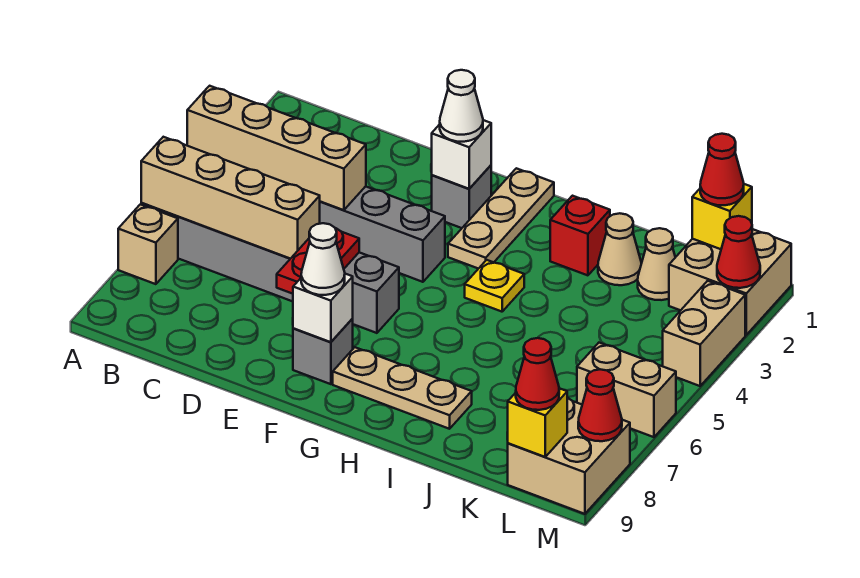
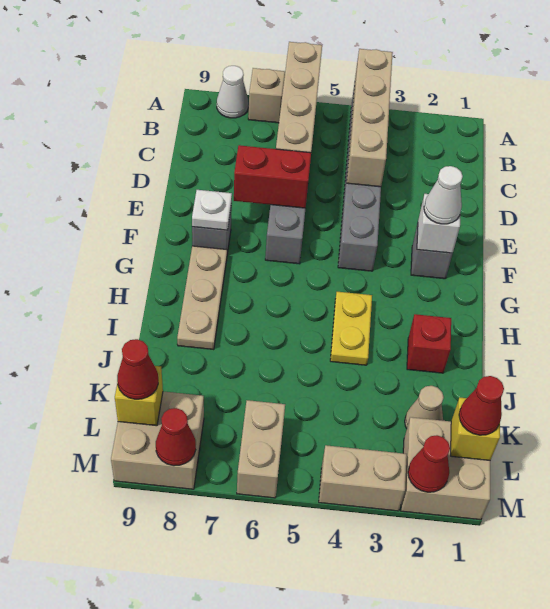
red 1x2 plate [277,228,359,294] -> red 1x2 brick [234,145,311,208]
white 1x1 brick [293,274,353,342] -> white 1x1 plate [192,190,232,230]
white 1x1 cone [301,223,345,295] -> white 1x1 cone moved to [217,66,249,118]
tan 1x3 plate [448,168,554,269] -> none
yellow 1x1 plate [465,260,524,312] -> yellow 1x2 plate [330,292,372,365]
tan 1x1 cone [598,213,641,285] -> none

